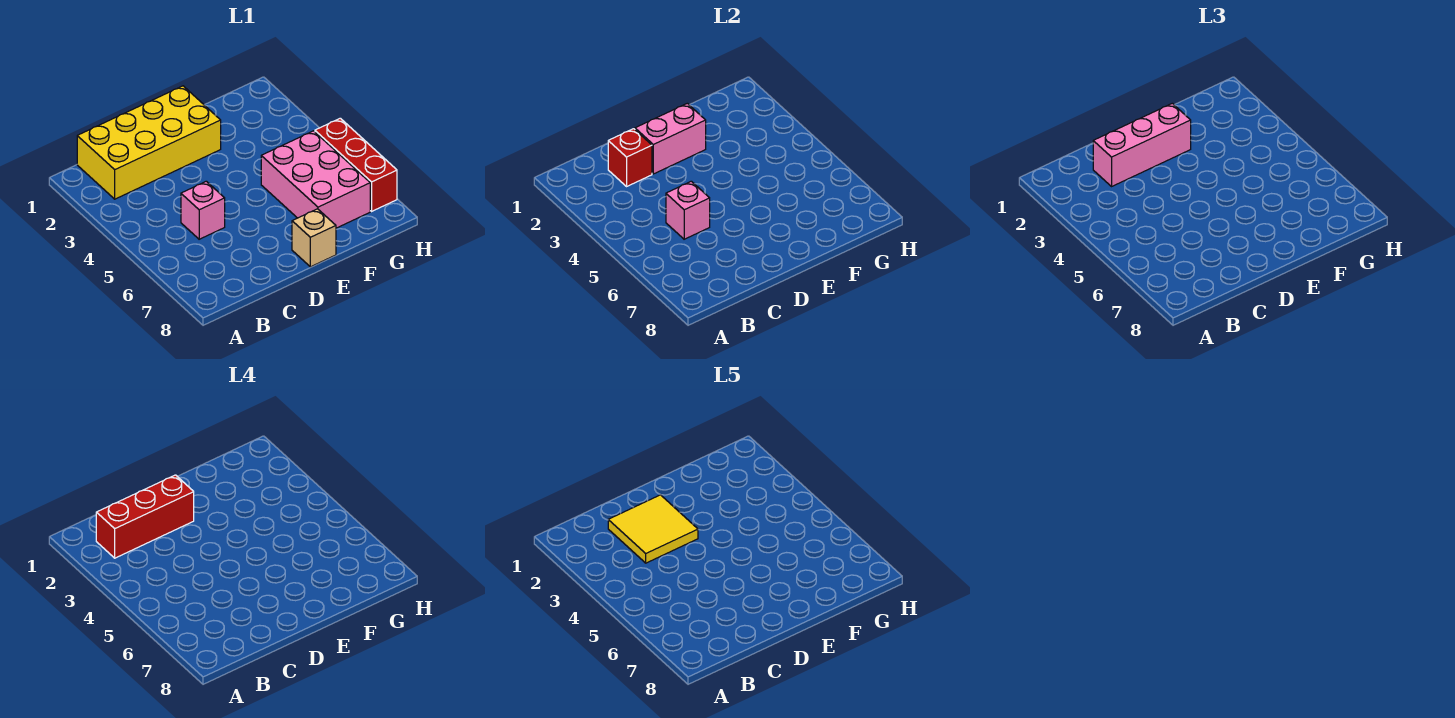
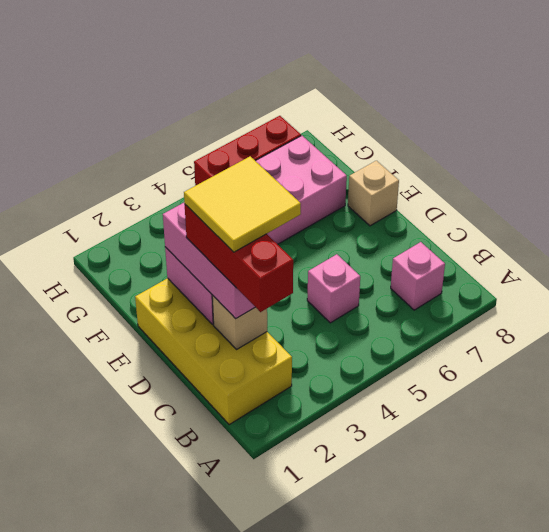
red 1x1 brick [608,129,652,186] -> tan 1x1 brick [212,295,267,349]
pink 1x1 brick [666,181,710,239] -> pink 1x1 brick moved to [391,242,445,310]

